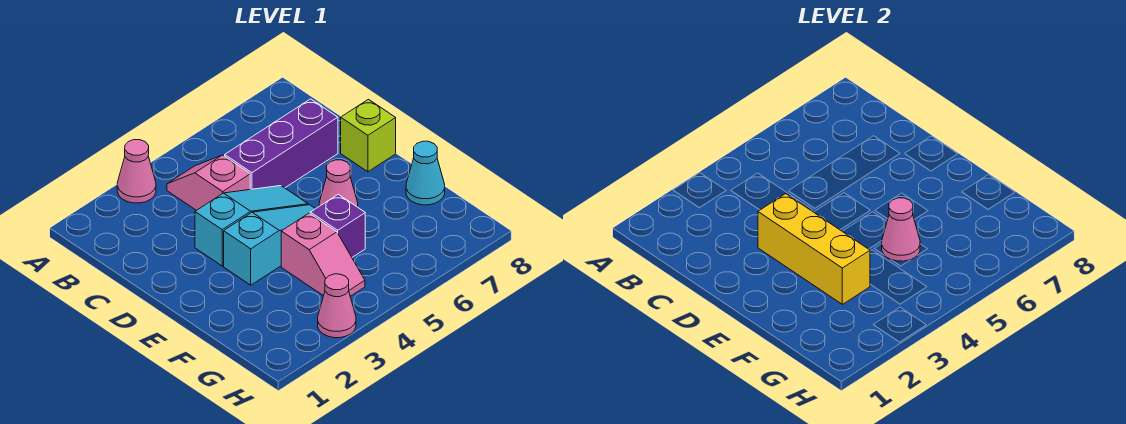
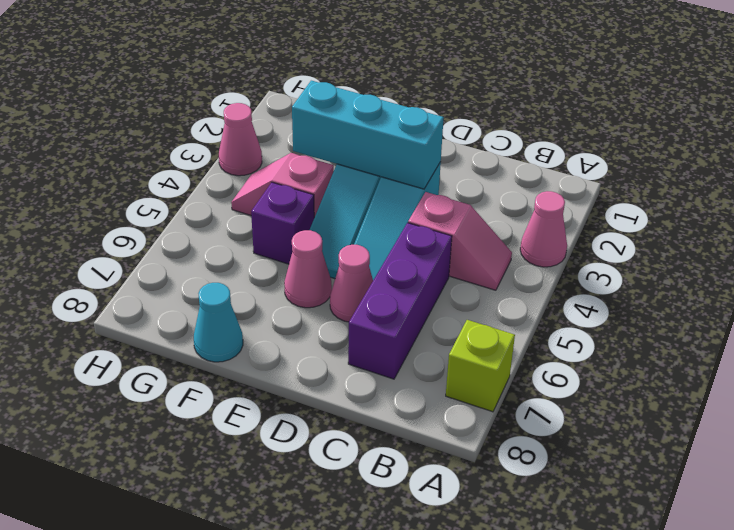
yellow 1x3 brick [758,194,870,304] -> cyan 1x3 brick [292,81,444,189]
lime 1x1 brick [341,99,396,172] -> lime 1x1 brick moved to [446,320,515,412]
pink 1x1 cone [882,198,920,261] -> pink 1x1 cone moved to [330,245,373,322]

